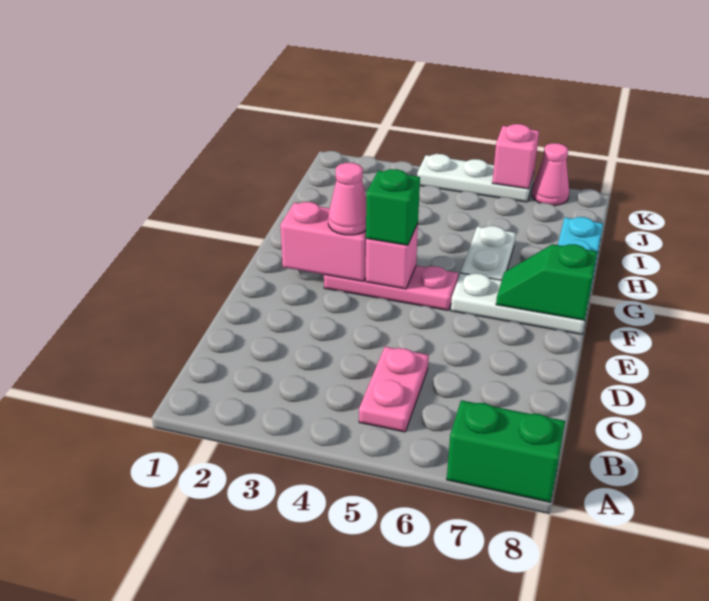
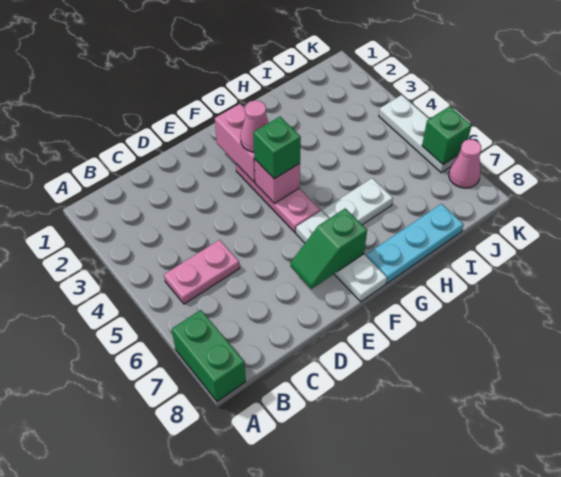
green 1x2 slope [496,244,597,320] -> green 1x2 slope turned to [290,208,367,289]
pink 1x1 brick [492,124,539,189] -> green 1x1 brick [422,106,472,165]

